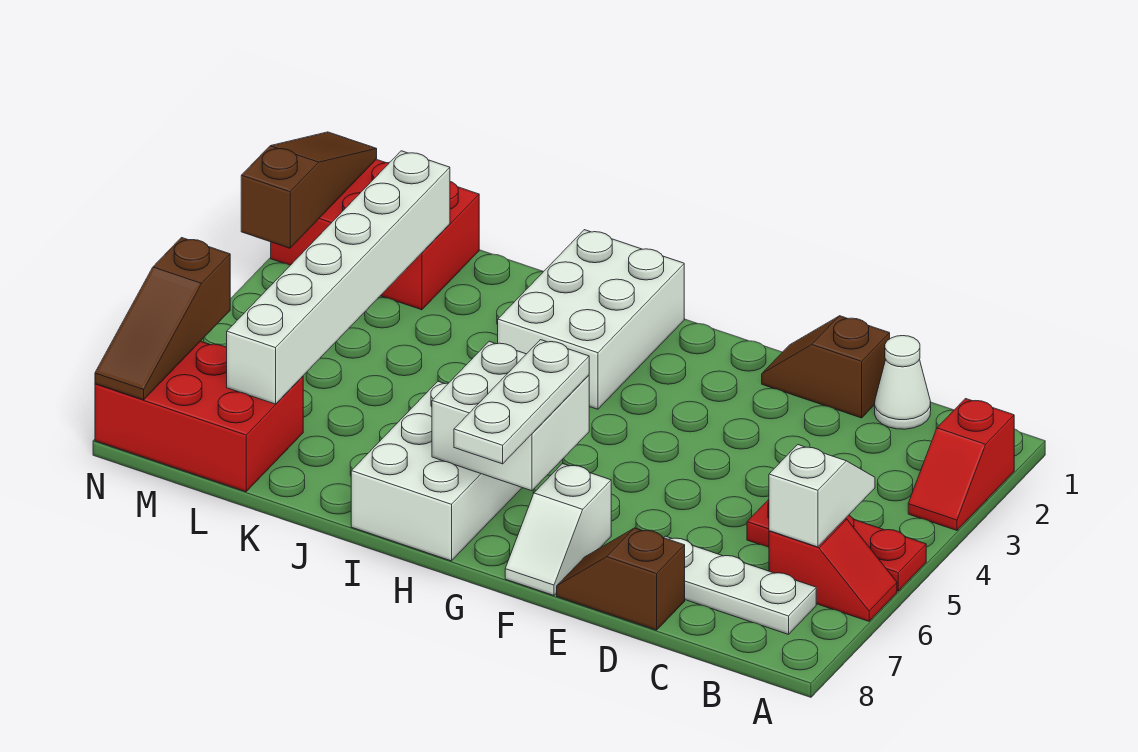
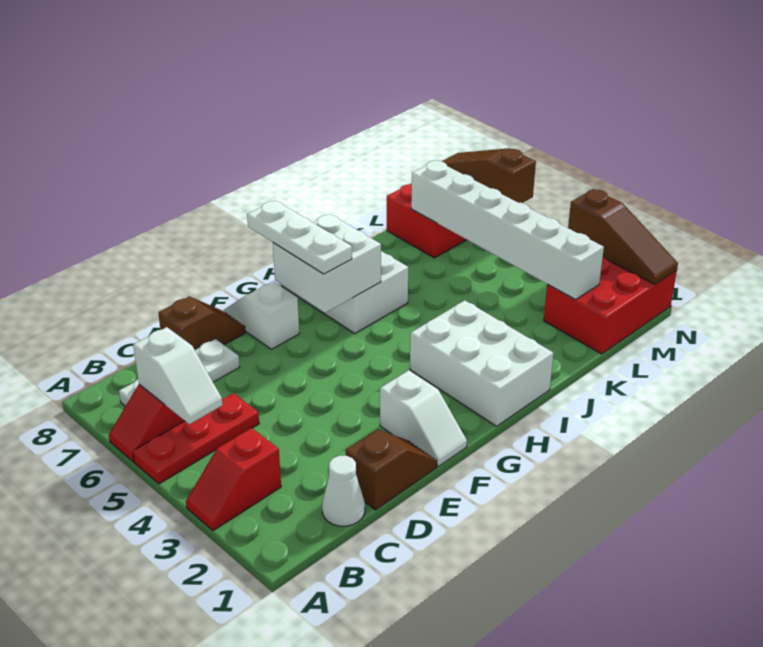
red 1x2 slope [908,399,1014,530] -> red 1x2 slope turned to [186,428,281,531]
none -> white 1x2 slope [380,370,467,466]

